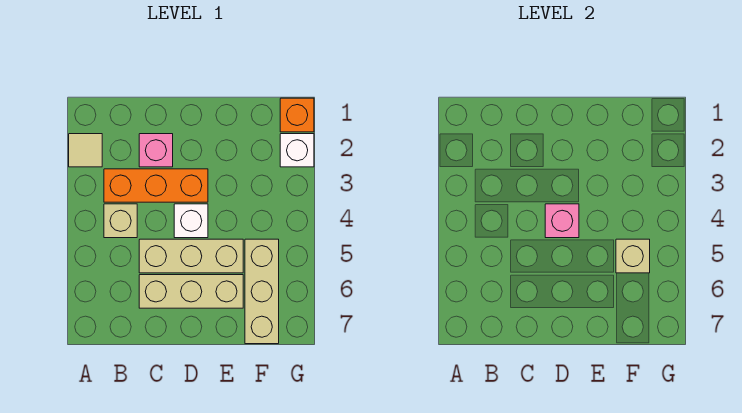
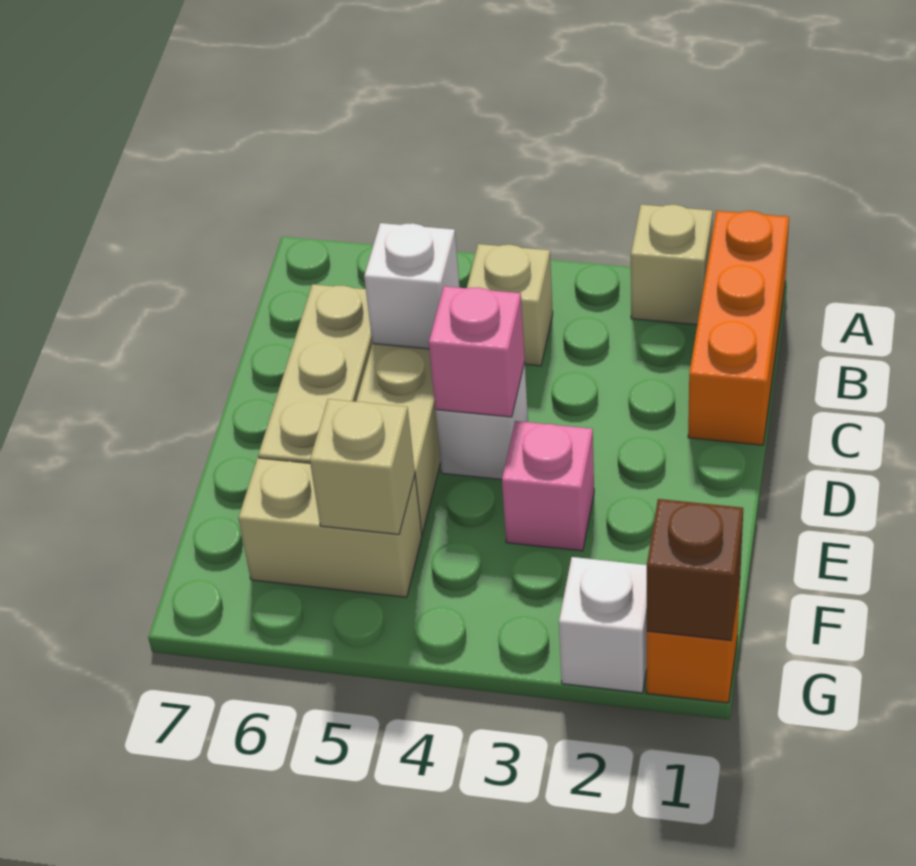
tan 1x1 tile [69,134,102,167] -> tan 1x1 brick [631,205,713,325]
orange 1x3 brick [104,169,208,202] -> orange 1x3 brick moved to [688,211,789,445]
pink 1x1 brick [139,134,173,167] -> pink 1x1 brick moved to [502,421,594,551]
none -> white 1x1 brick [364,223,460,349]
tan 1x3 brick [245,239,279,344] -> tan 1x2 brick [238,458,422,597]
none -> brown 1x1 brick [647,499,743,641]

